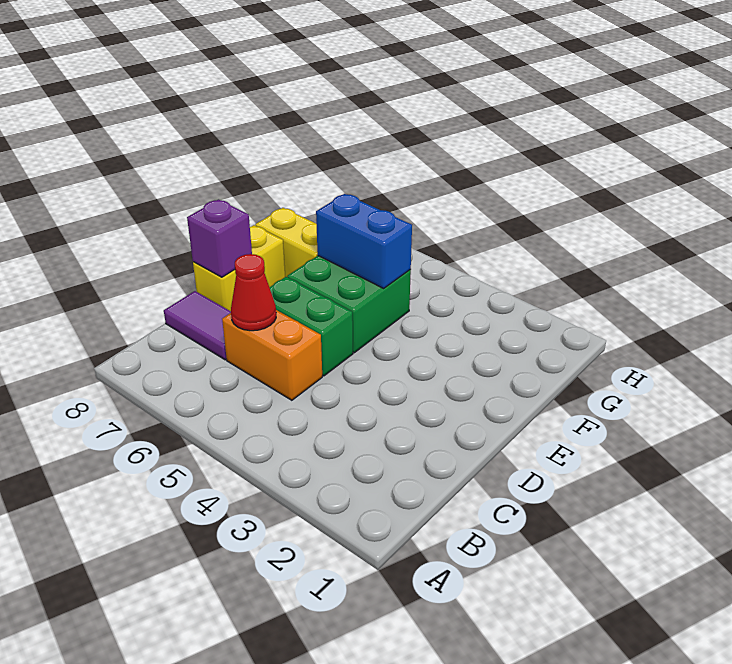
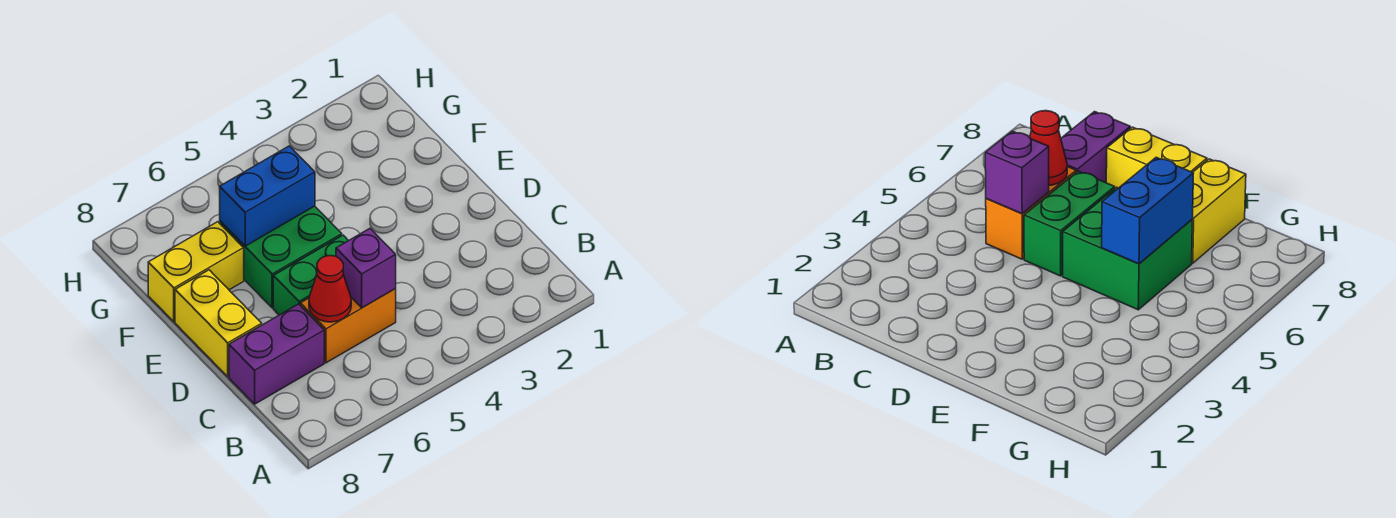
purple 1x2 tile [164,291,231,360] -> purple 1x2 brick [229,304,324,404]
purple 1x1 brick [187,199,252,277] -> purple 1x1 brick moved to [336,229,396,308]

